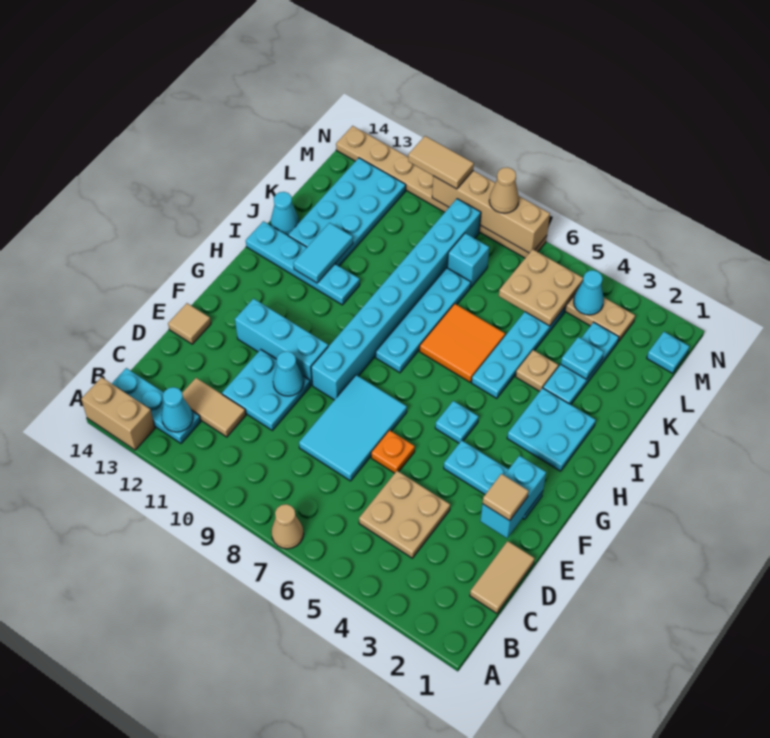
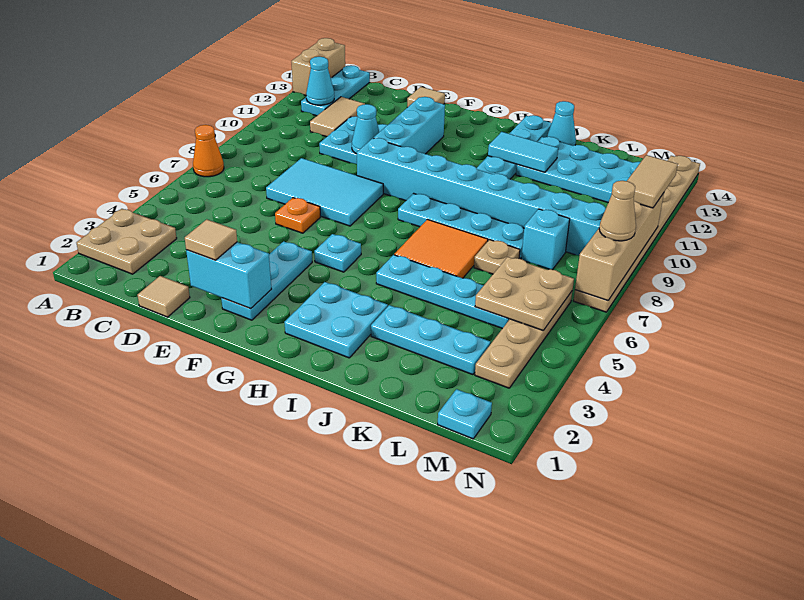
tan 1x1 cone [271,504,304,549] -> orange 1x1 cone [193,125,224,177]
tan 1x2 tile [470,541,535,613] -> tan 1x1 tile [138,276,190,317]
tan 2x2 plate [359,471,450,558] -> tan 2x2 plate moved to [77,209,177,274]
tan 1x1 plate [516,350,558,391] -> tan 1x1 plate moved to [474,240,520,274]
cyan 1x1 plate [561,337,604,379] -> none
cyan 1x1 cone [574,270,604,315] -> none

